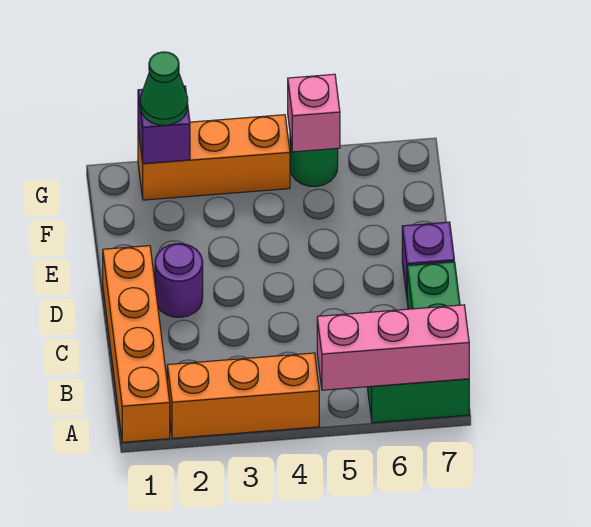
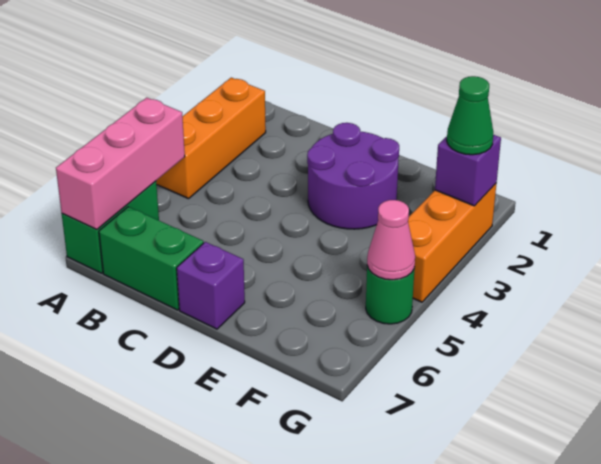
orange 1x4 brick [103,246,170,442] -> none
purple 1x1 round brick [155,244,203,317] -> purple 2x2 round brick [307,123,399,229]
pink 1x1 brick [288,74,340,152] -> pink 1x1 cone [367,200,415,280]

